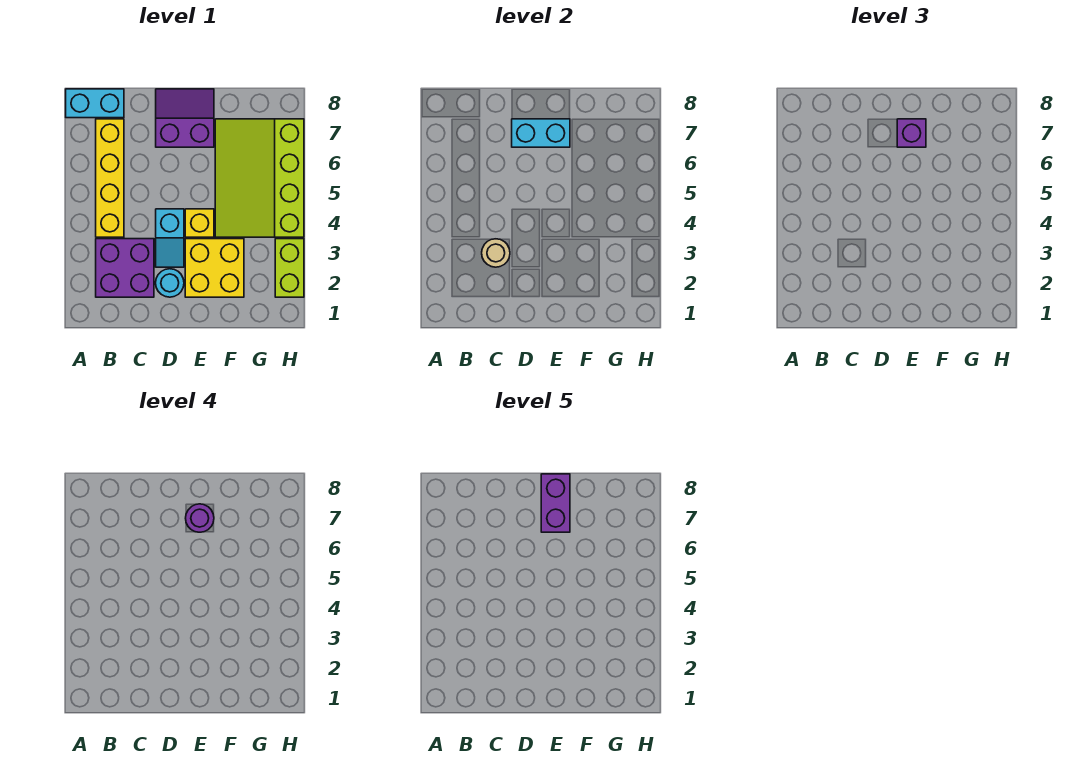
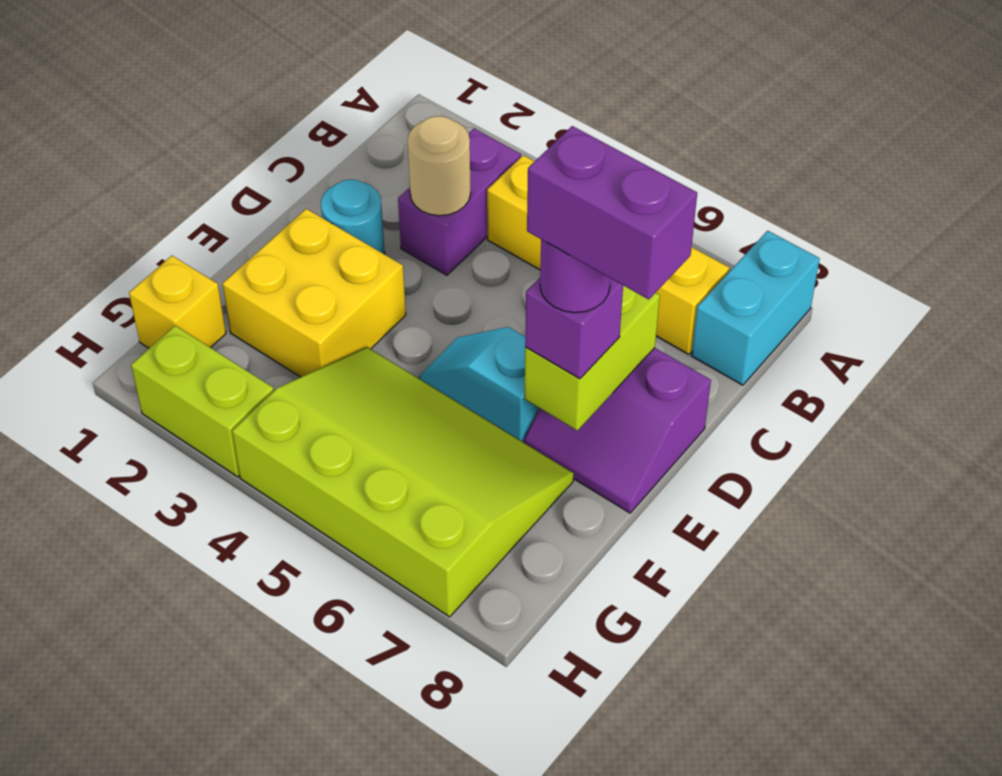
purple 2x2 brick [96,239,154,297] -> purple 1x2 brick [398,129,521,275]
cyan 1x2 slope [156,209,184,267] -> cyan 1x2 slope moved to [419,327,539,442]
purple 2x2 slope [156,89,214,147] -> purple 2x2 slope turned to [524,348,711,513]
cyan 1x2 brick [512,119,570,147] -> lime 1x2 brick [524,286,660,431]
yellow 1x1 brick [185,209,214,237] -> yellow 1x1 brick moved to [129,256,226,348]

